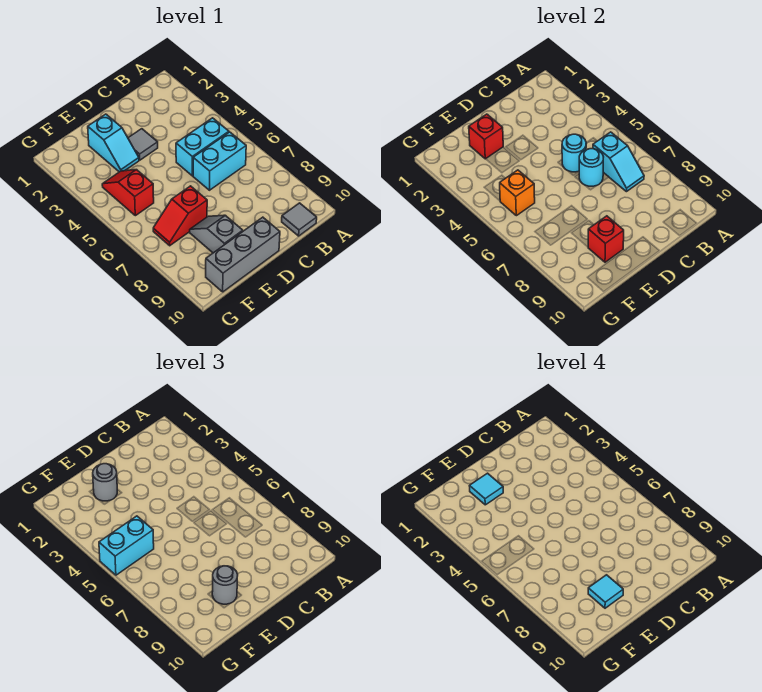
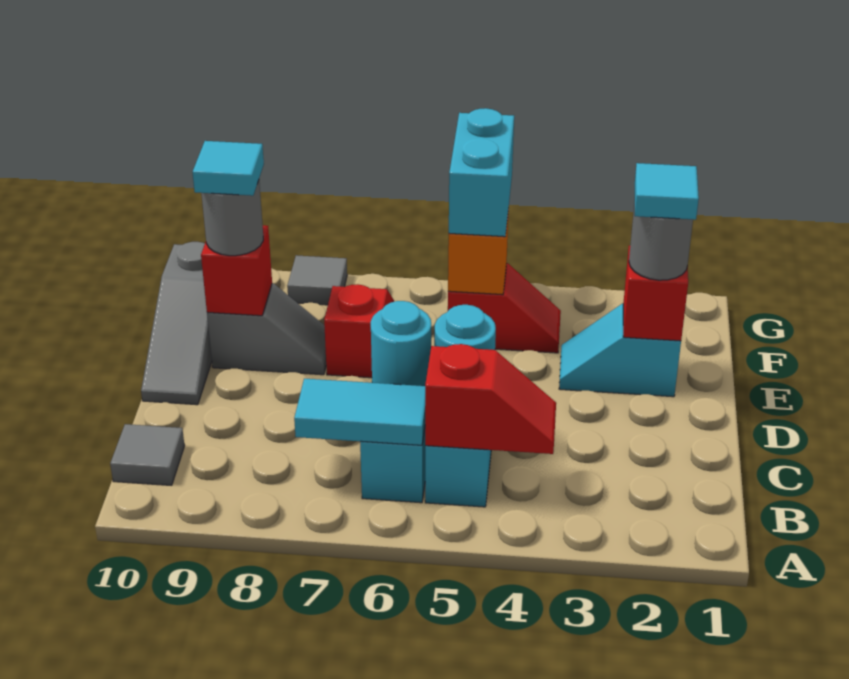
none -> red 1x2 slope [425,344,556,454]
cyan 1x2 slope [593,132,644,192] -> cyan 1x2 tile [294,378,425,445]
grey 1x1 tile [128,129,158,160] -> grey 1x1 tile moved to [287,255,347,305]
grey 1x3 brick [206,217,280,292] -> grey 1x3 slope [141,242,212,405]

